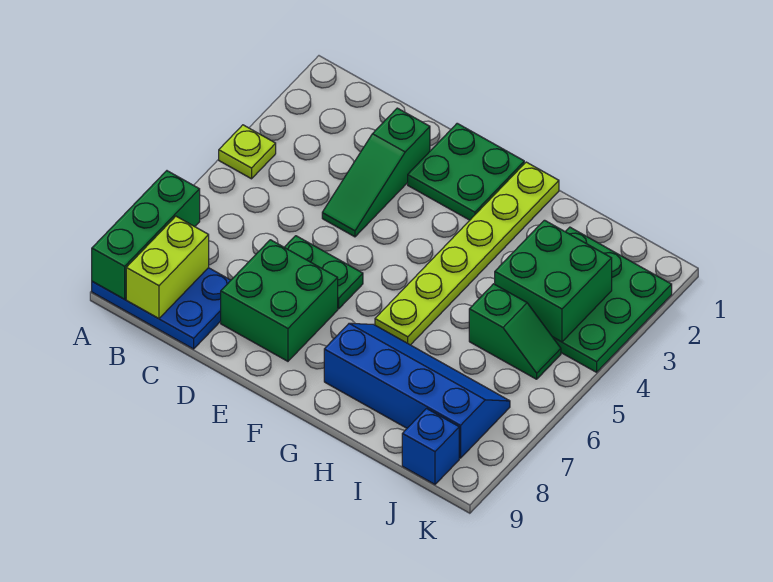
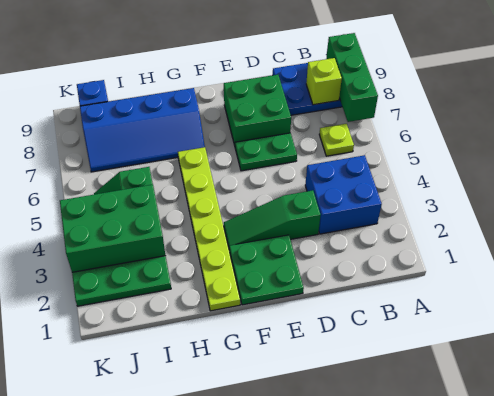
lime 1x1 plate [219,125,276,179] -> lime 1x1 plate moved to [319,124,354,156]
none -> blue 2x2 brick [305,155,382,234]
lime 1x2 brick [126,216,209,319] -> lime 1x1 brick [306,58,342,105]
green 1x3 slope [322,108,430,237] -> green 1x3 slope turned to [224,190,321,250]
green 2x2 brick [495,220,612,342] -> green 2x3 brick [60,185,165,272]

